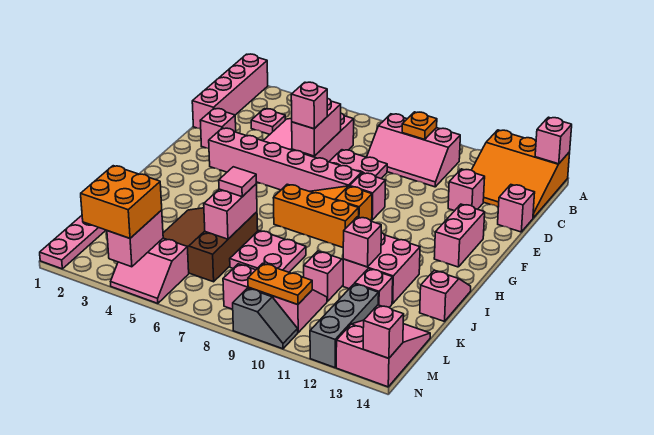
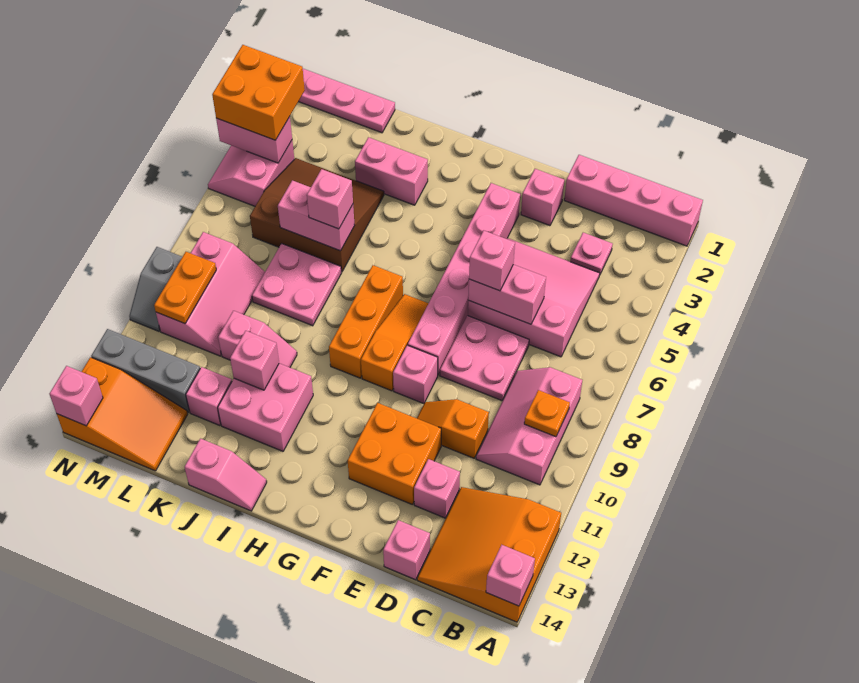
none -> orange 1x2 slope [417,399,489,458]
none -> orange 2x2 brick [348,403,441,505]
pink 1x2 brick [434,204,485,267] -> pink 1x2 brick moved to [355,137,428,205]
pink 1x1 tile [219,167,256,197] -> pink 1x1 brick [307,169,353,229]
pink 2x3 slope [336,320,430,387] -> orange 2x3 slope [57,357,188,471]

